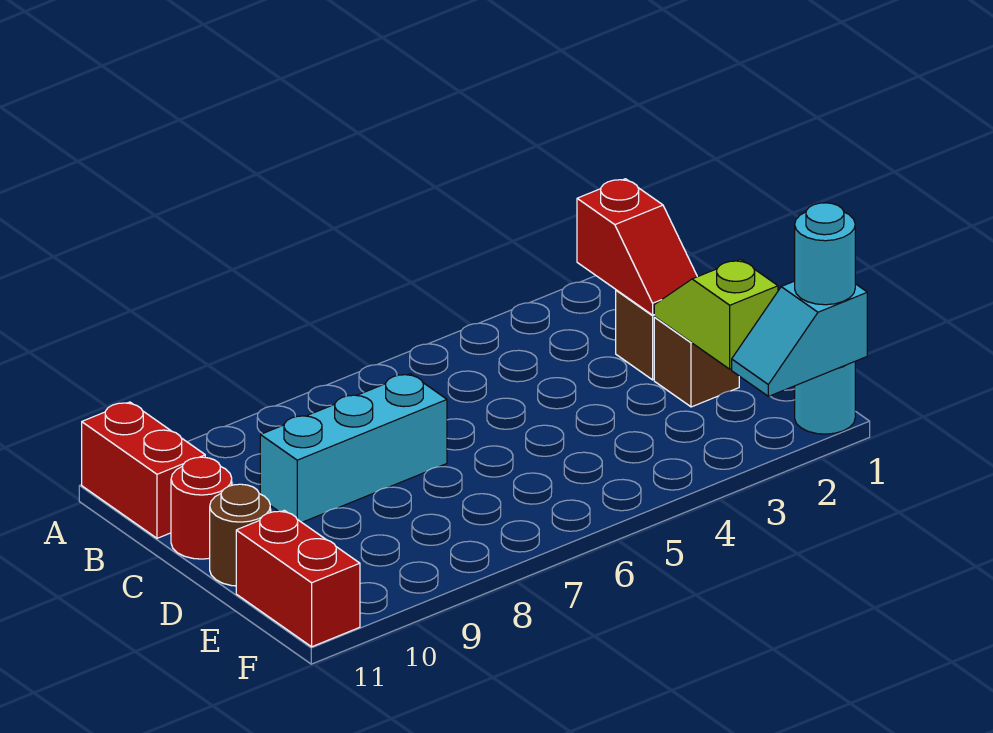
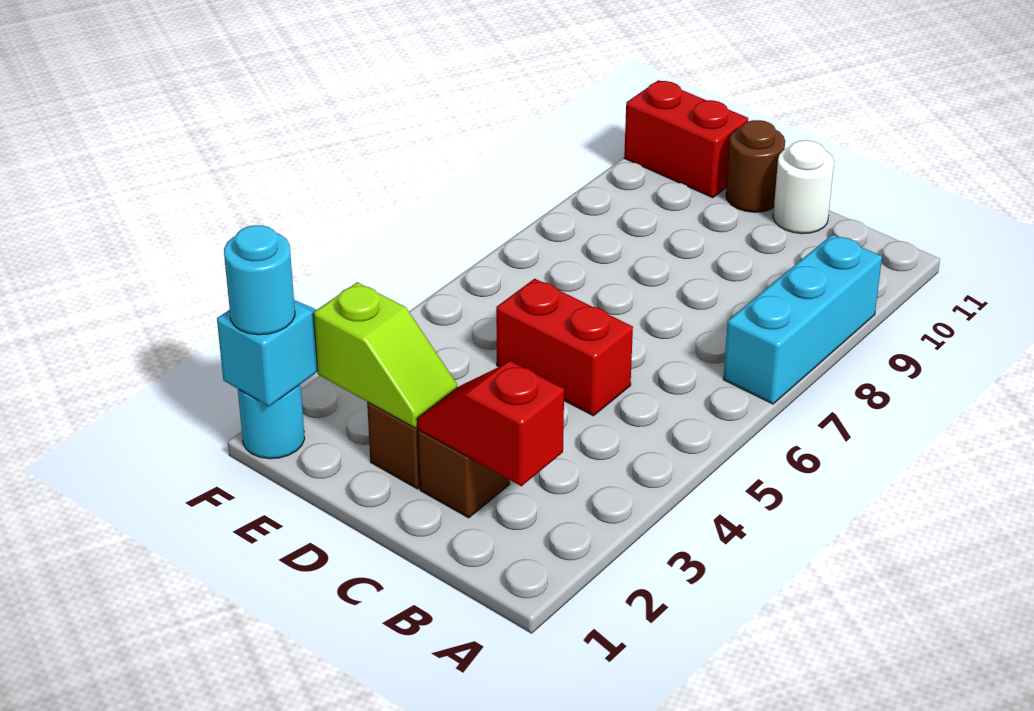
red 1x2 brick [82,402,205,538] -> red 1x2 brick moved to [496,279,633,416]
cyan 1x3 brick [260,374,447,522] -> cyan 1x3 brick moved to [723,234,882,404]
red 1x1 round brick [171,457,232,559] -> white 1x1 round brick [773,140,834,234]

